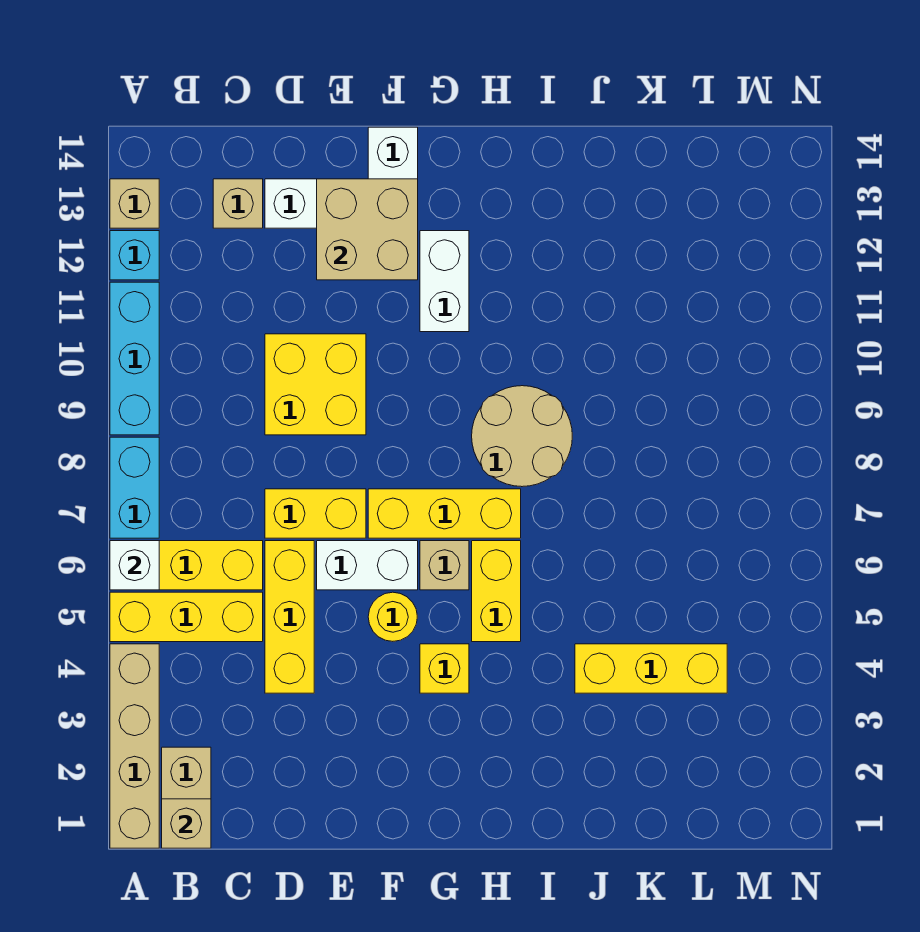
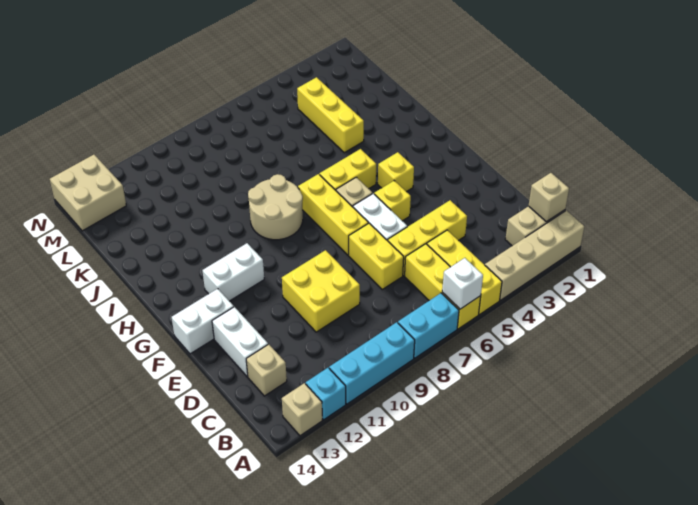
tan 2x2 brick [317,179,418,280] -> tan 2x2 brick moved to [50,155,126,231]
yellow 1x1 round brick [368,592,417,641] -> yellow 1x1 brick [374,181,411,221]

